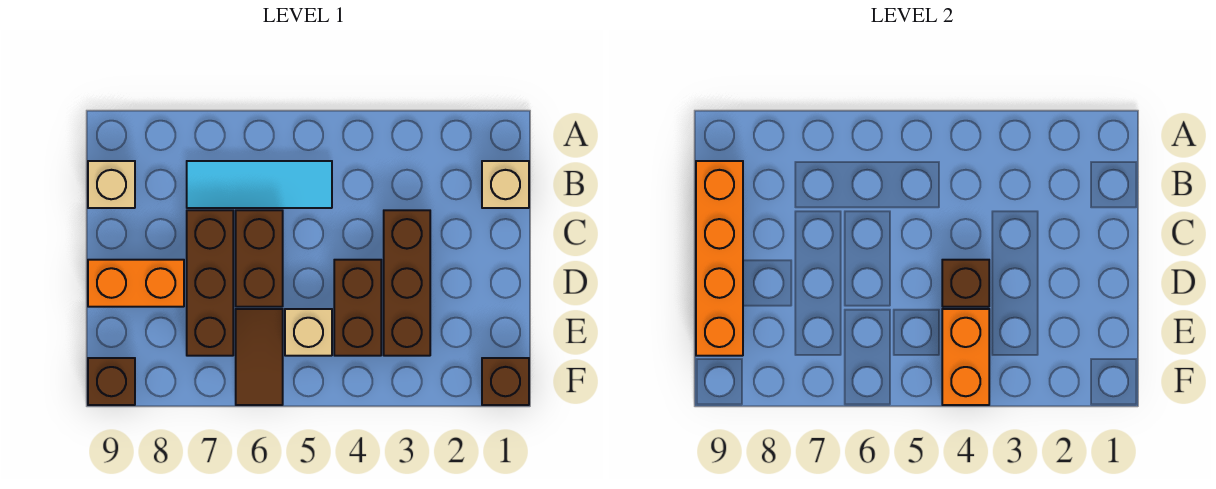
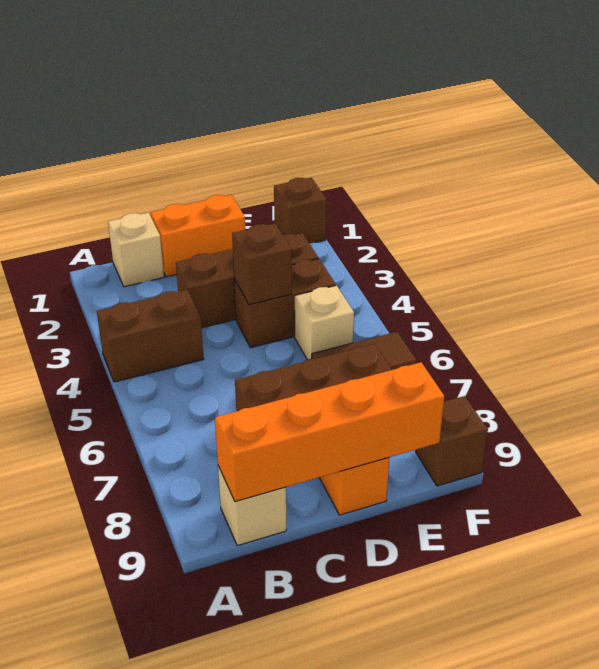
cyan 1x3 tile [187,161,332,208] -> none
brown 1x2 brick [236,210,283,307] -> brown 1x2 brick moved to [97,290,204,382]
orange 1x2 brick [942,309,989,405] -> orange 1x2 brick moved to [151,195,245,277]

